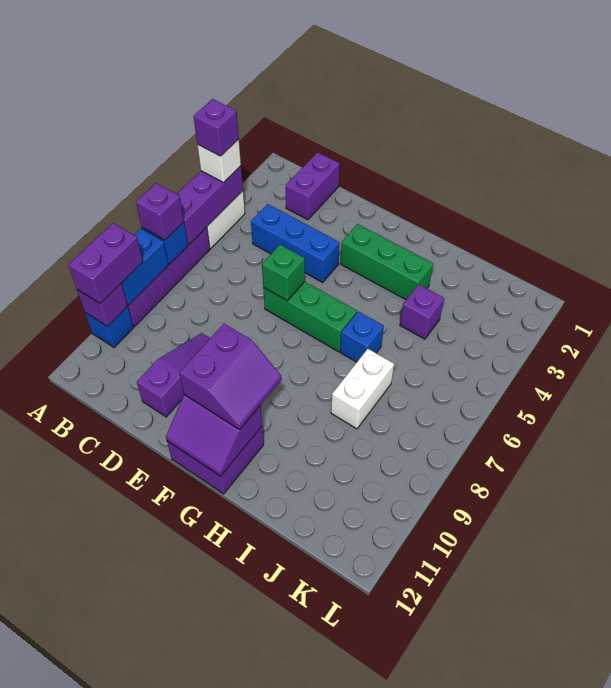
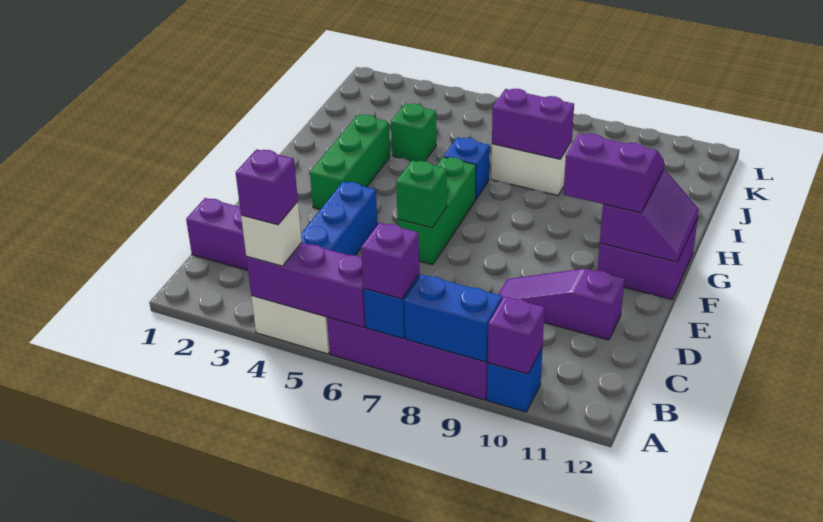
purple 1x2 brick [68,223,143,303] -> purple 1x2 brick moved to [492,89,574,159]
purple 1x1 brick [400,285,444,339] -> green 1x1 brick [391,104,436,162]

